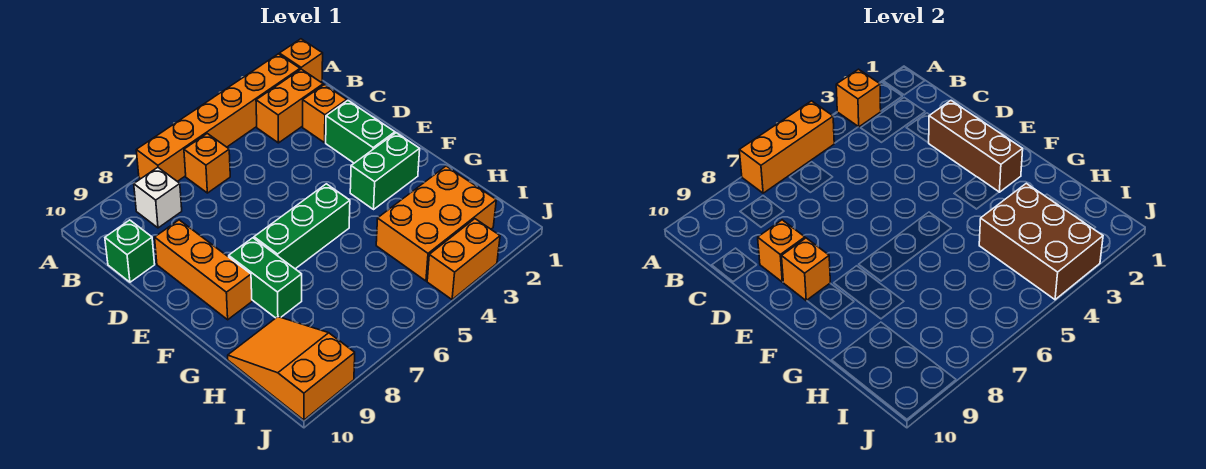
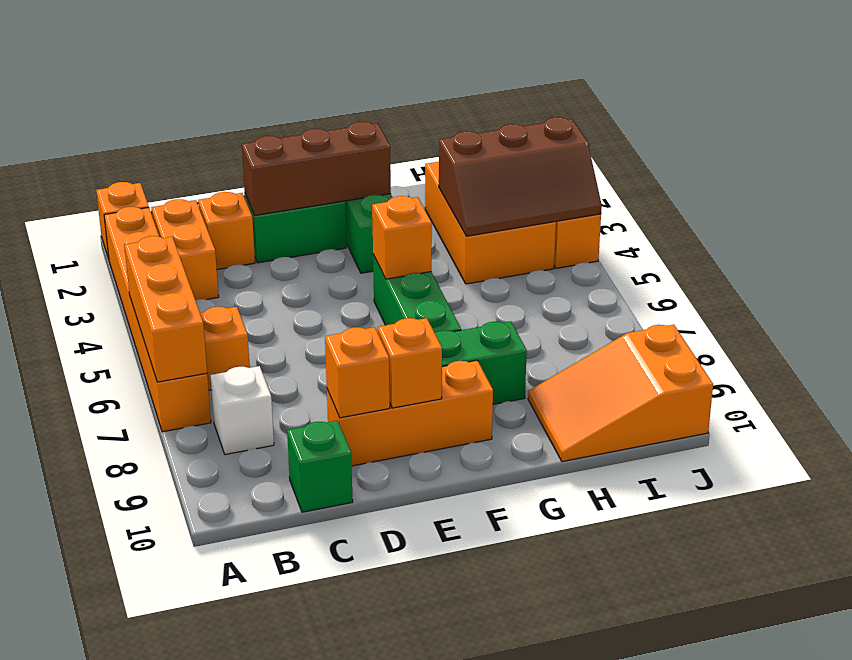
orange 1x1 brick [836,69,881,127] -> orange 1x1 brick moved to [372,196,432,279]
brown 2x3 brick [979,183,1103,300] -> brown 2x3 slope [439,117,602,236]

